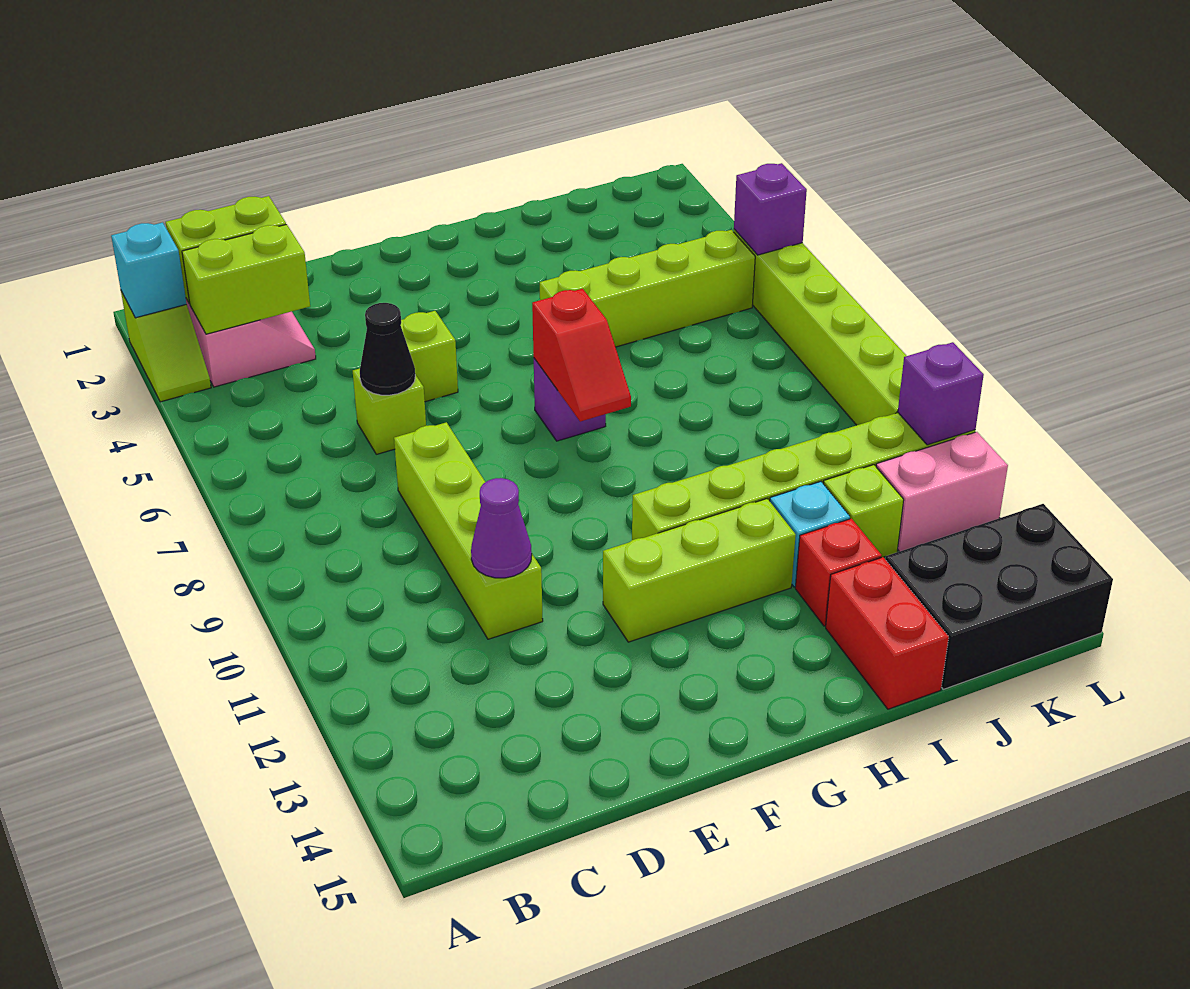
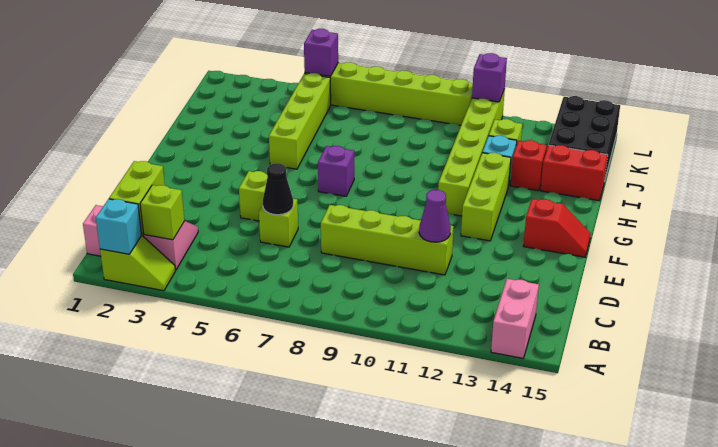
lime 1x2 brick [182,224,310,334] -> lime 1x1 brick [140,185,184,240]
red 1x2 slope [532,289,631,422] -> red 1x2 slope moved to [524,199,591,257]
pink 1x2 brick [876,432,1008,551] -> pink 1x2 brick moved to [491,279,539,358]

